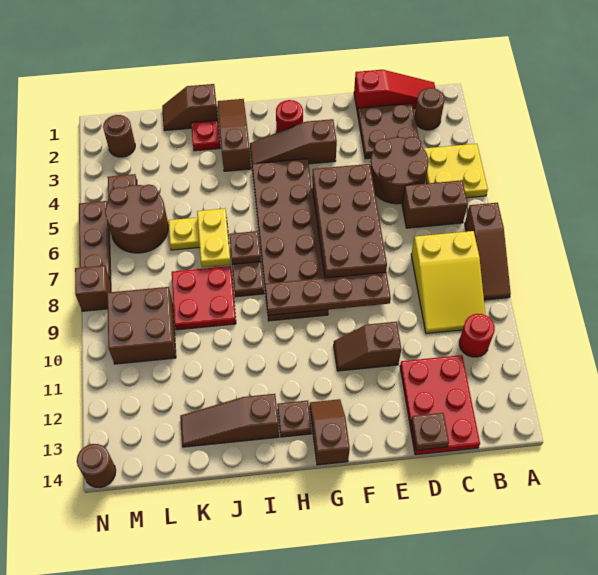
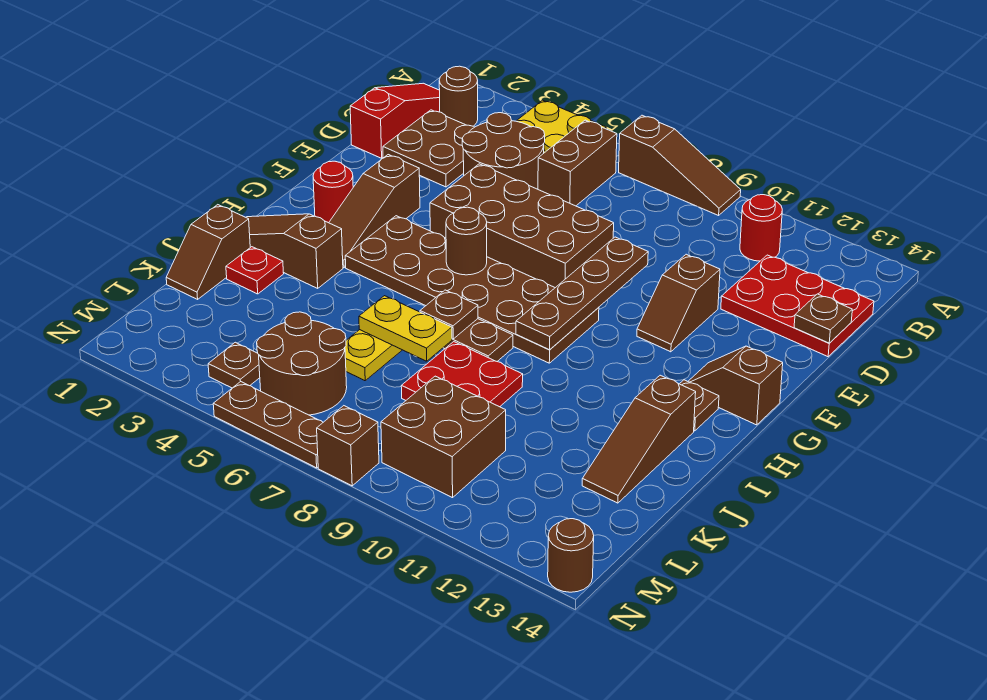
yellow 2x3 slope [411,231,485,333] -> none
brown 1x1 round brick [103,115,135,157] -> brown 1x1 round brick moved to [446,207,487,275]

